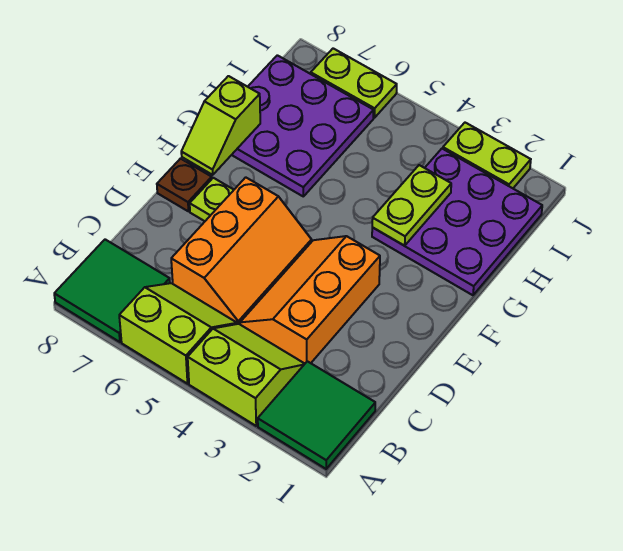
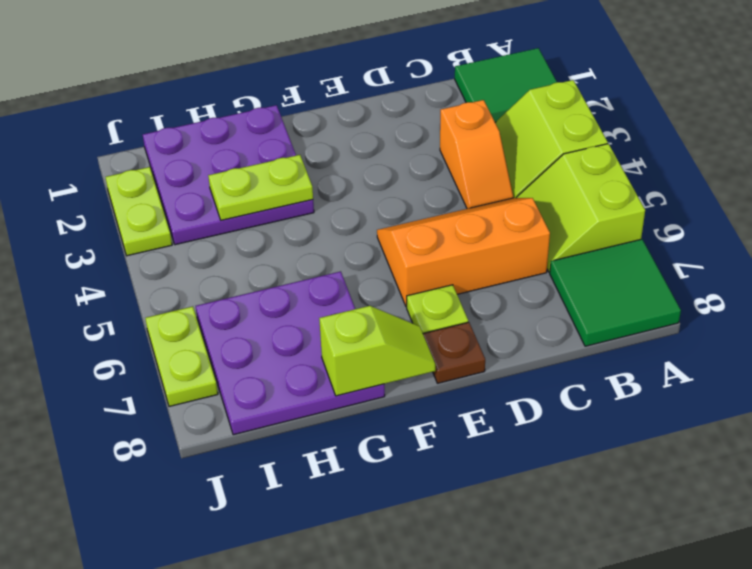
orange 2x3 slope [240,236,380,363] -> orange 1x2 slope [440,100,513,209]

